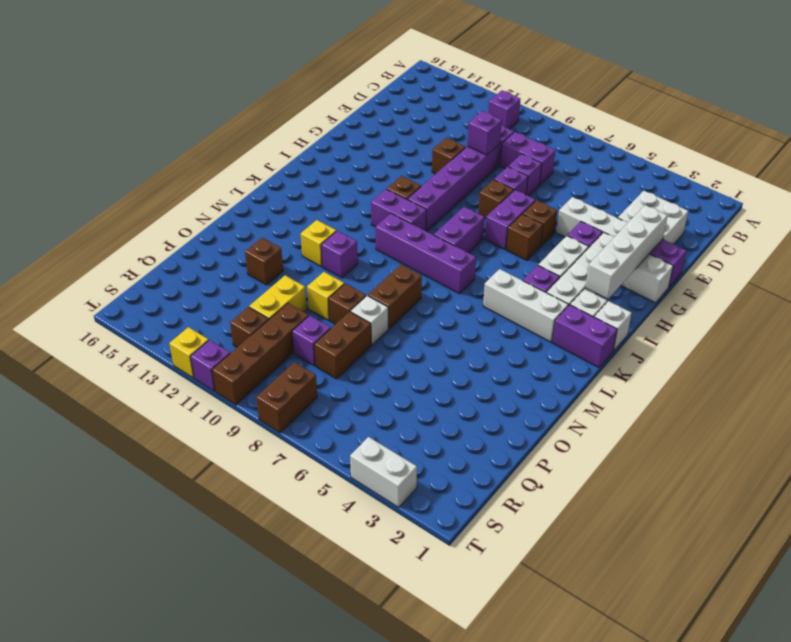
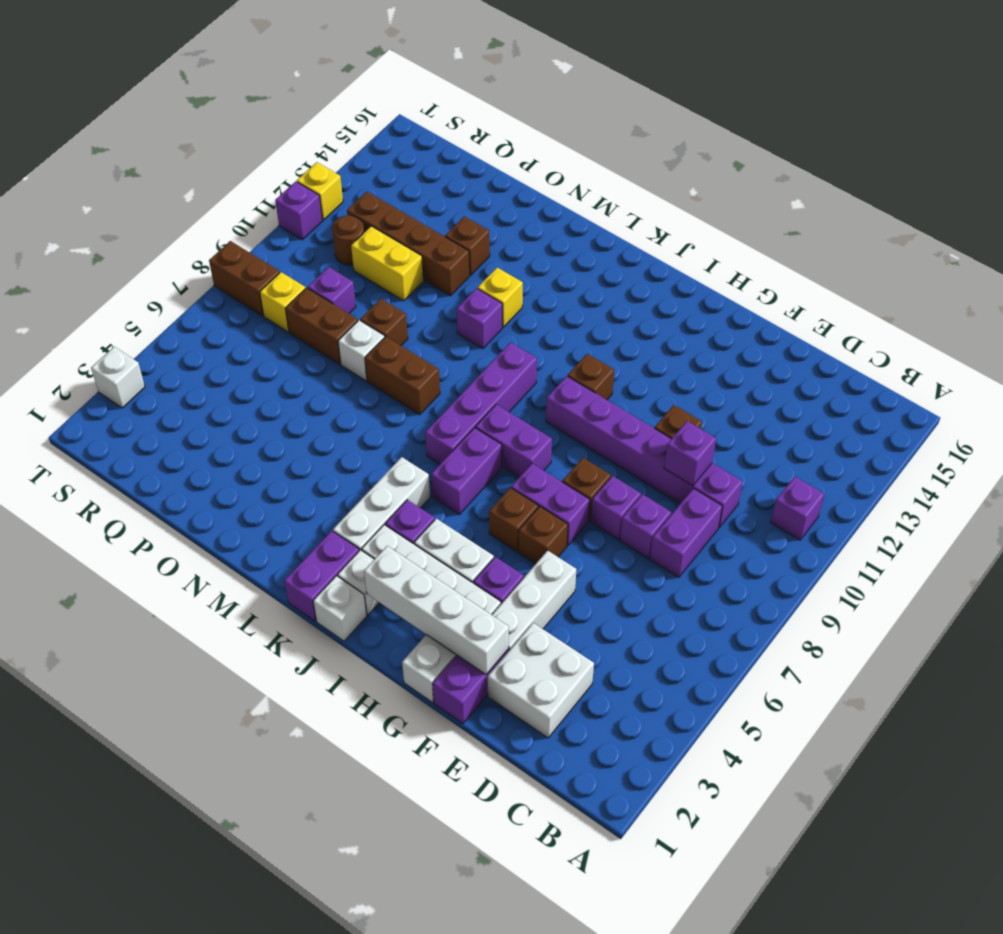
purple 1x2 brick [371,189,426,231] -> purple 1x2 brick moved to [431,428,502,514]
yellow 1x1 brick [307,272,344,320] -> yellow 1x1 brick moved to [260,272,306,332]
brown 1x4 brick [212,303,309,405] -> brown 1x4 brick moved to [347,191,470,296]
brown 1x1 brick [230,307,269,347] -> brown 1x1 round brick [332,215,364,265]
white 1x2 brick [350,437,417,507] -> white 1x1 brick [91,347,145,408]

